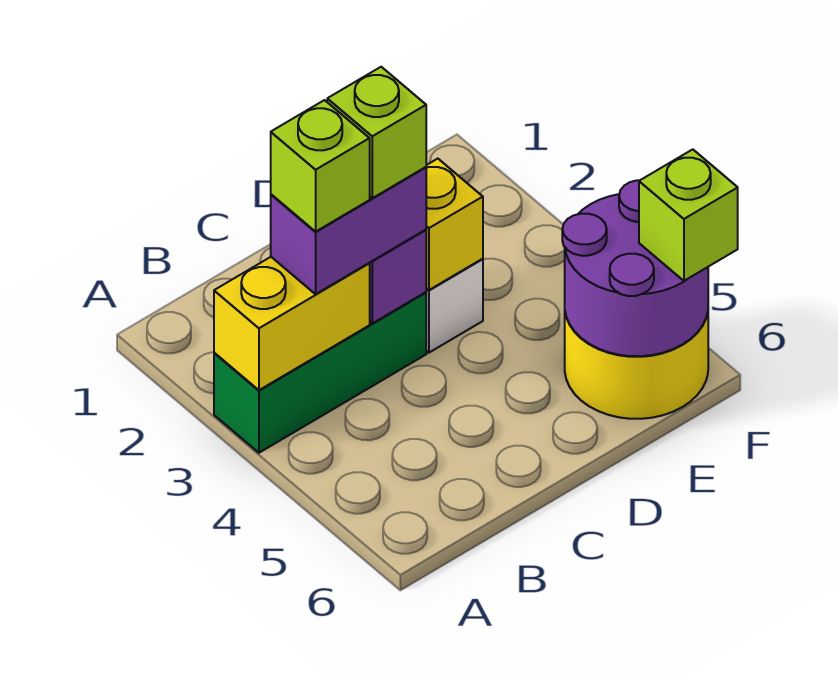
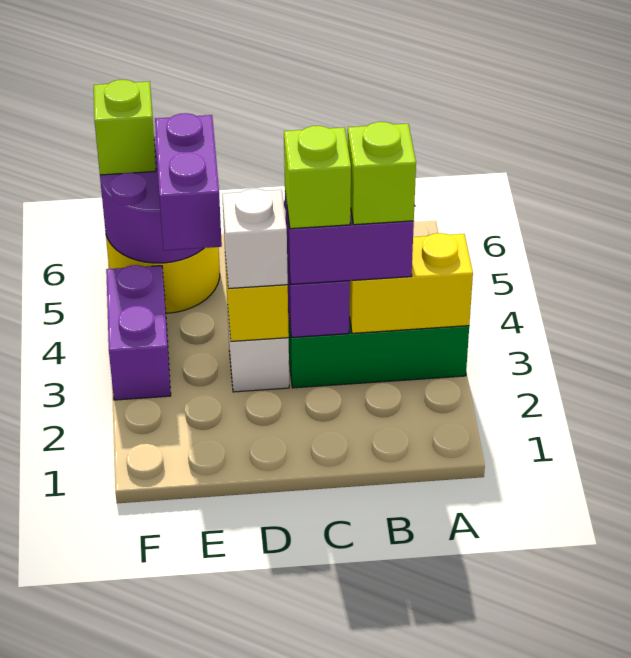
none -> white 1x1 brick [222,189,288,289]
none -> purple 1x2 brick [155,113,222,250]
none -> purple 1x2 brick [106,265,171,400]

